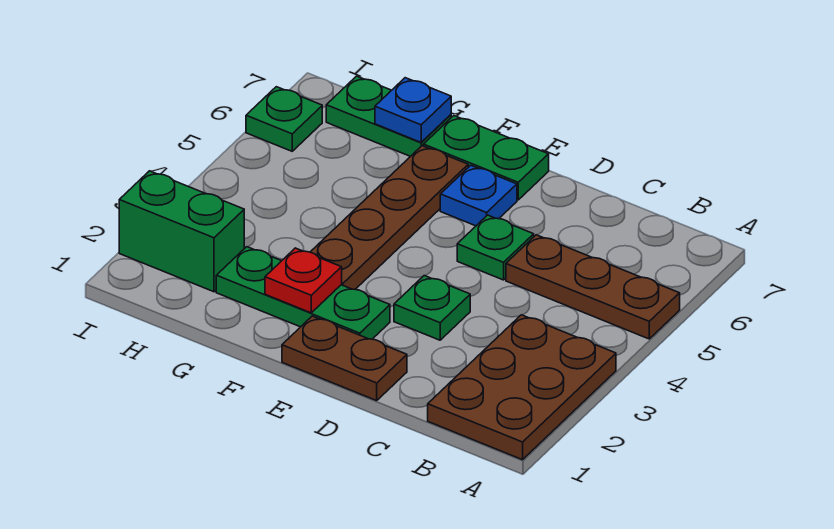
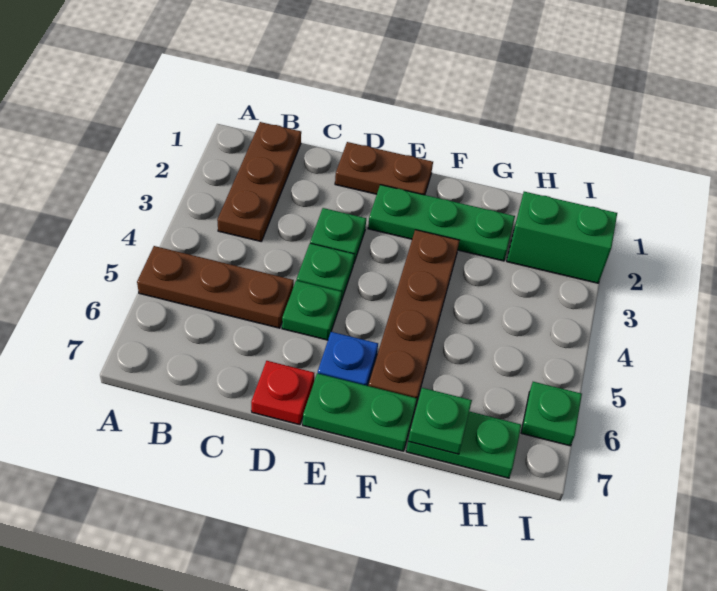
brown 2x3 plate [428,315,616,460] -> brown 1x3 plate [217,122,301,241]
none -> green 1x1 plate [297,243,354,301]
red 1x1 plate [265,248,342,313] -> red 1x1 plate moved to [251,361,314,425]
blue 1x1 plate [375,78,451,142] -> green 1x1 plate [408,388,472,454]

